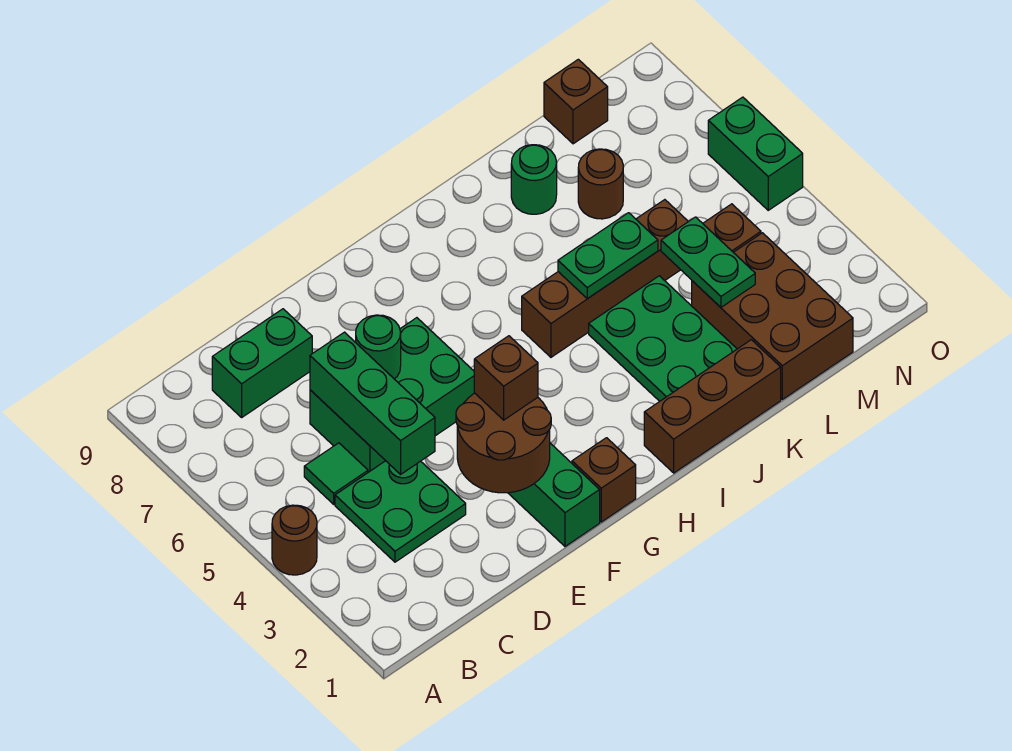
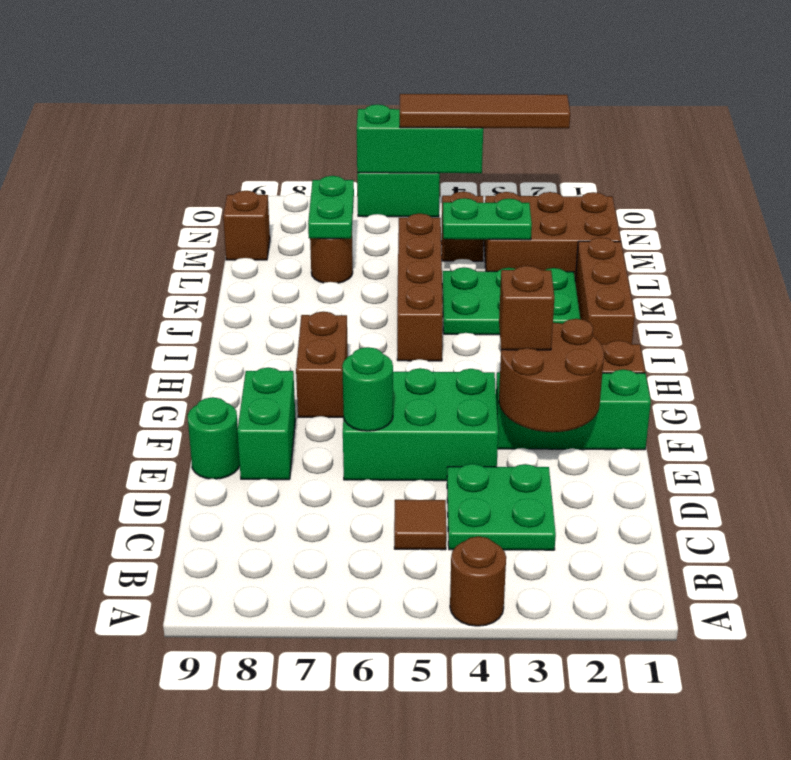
green 1x1 tile [304,443,368,504] -> brown 1x1 tile [394,500,446,550]
green 1x2 brick [212,309,312,417] -> green 1x2 brick moved to [237,368,295,480]
green 1x3 brick [310,332,435,474] -> green 1x3 brick moved to [357,104,483,173]
green 2x3 brick [310,318,474,472] -> green 2x3 brick turned to [343,368,498,481]
none -> brown 1x2 brick [296,312,348,417]
green 1x2 plate [558,213,658,299] -> green 1x2 plate moved to [308,176,354,239]
green 1x1 round brick [511,145,557,214] -> green 1x1 round brick moved to [188,397,240,479]
none -> brown 1x4 tile [400,94,570,128]

